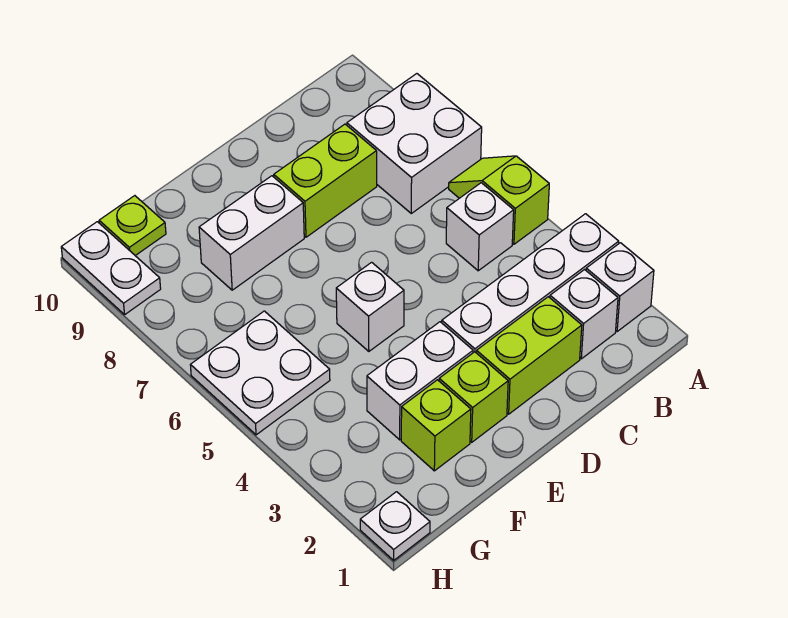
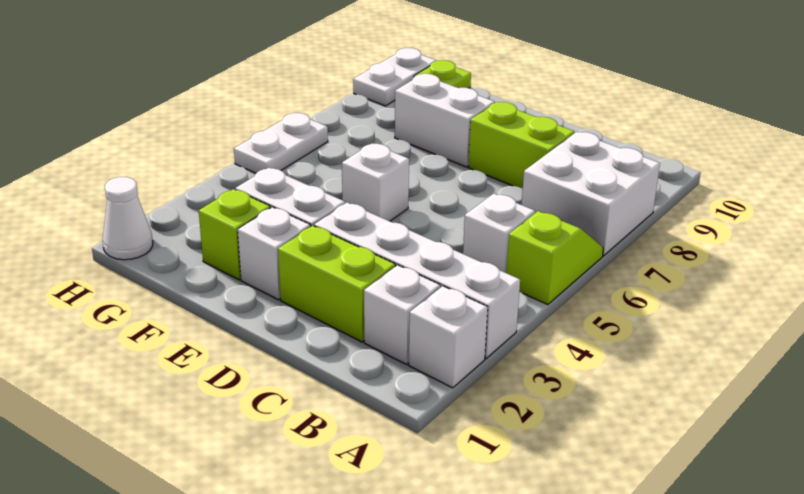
lime 1x1 brick [439,352,508,442] -> white 1x1 brick [238,207,311,300]
white 2x2 plate [191,311,330,435] -> white 1x2 plate [234,113,328,173]
white 1x1 plate [360,492,430,560] -> white 1x1 cone [103,177,153,260]

